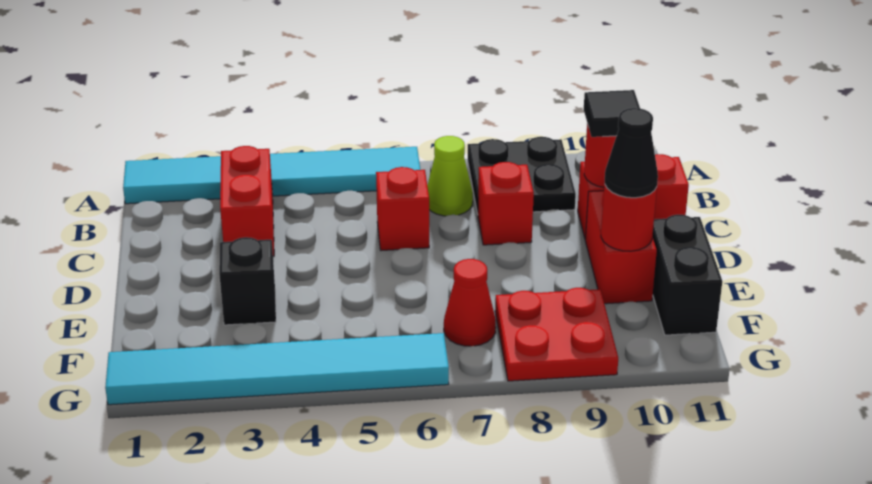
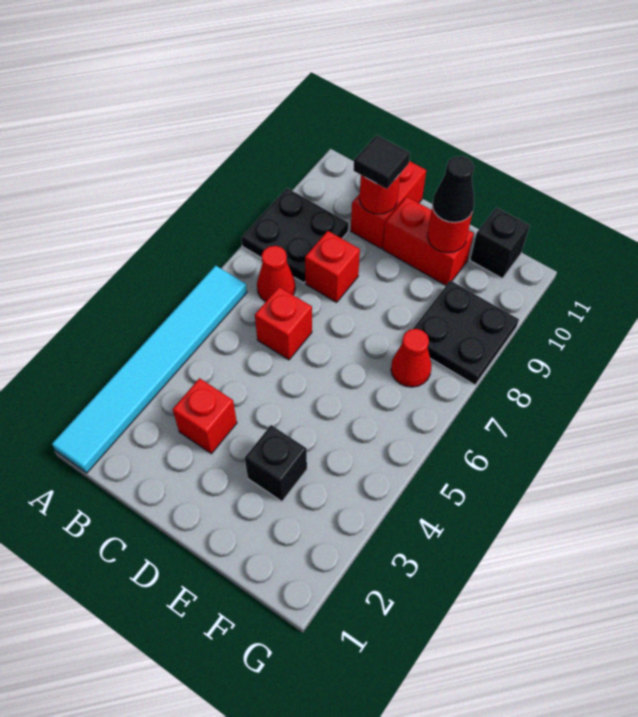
red 1x2 brick [220,146,274,256] -> red 1x1 brick [173,378,237,454]
lime 1x1 cone [427,136,473,216] -> red 1x1 cone [257,246,295,302]
black 1x2 brick [652,215,722,335] -> black 1x1 brick [470,208,530,279]
red 2x2 plate [495,288,618,381] -> black 2x2 plate [413,280,519,385]
cyan 1x6 tile [105,333,449,405] -> none

